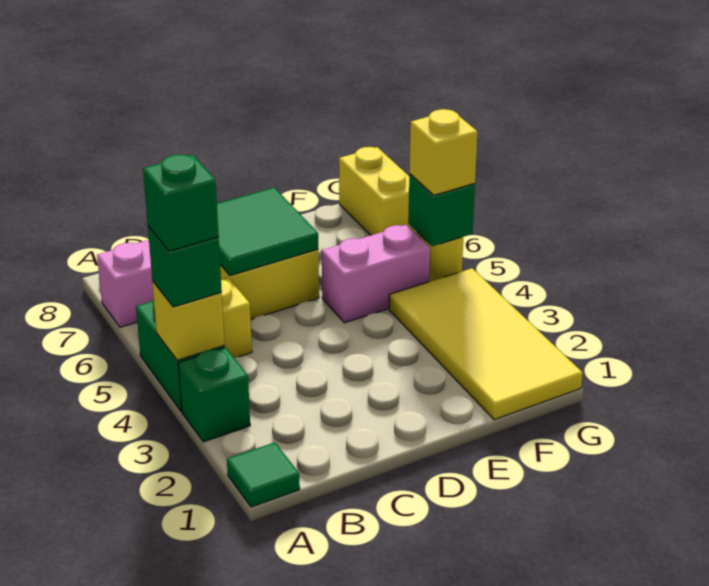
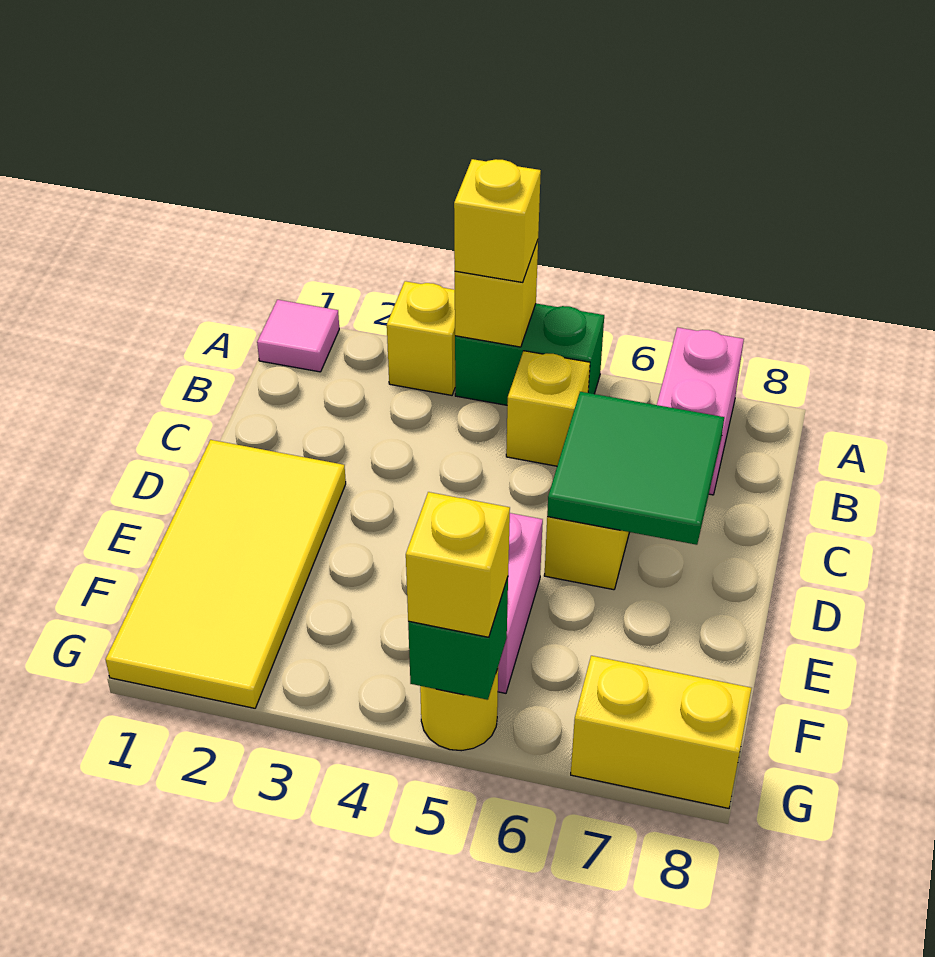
green 1x1 tile [227,442,300,507] -> pink 1x1 tile [257,300,339,372]
green 1x1 brick [178,347,250,442] -> yellow 1x1 brick [387,281,455,395]
green 1x1 brick [148,226,222,307] -> yellow 1x1 brick [454,159,541,282]
green 1x1 brick [143,154,219,251] -> none
yellow 2x4 tile [389,268,583,420] -> yellow 2x4 tile turned to [106,440,346,708]

